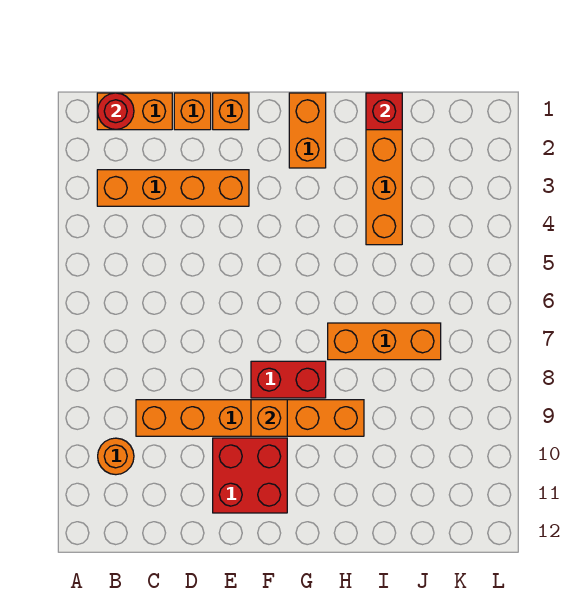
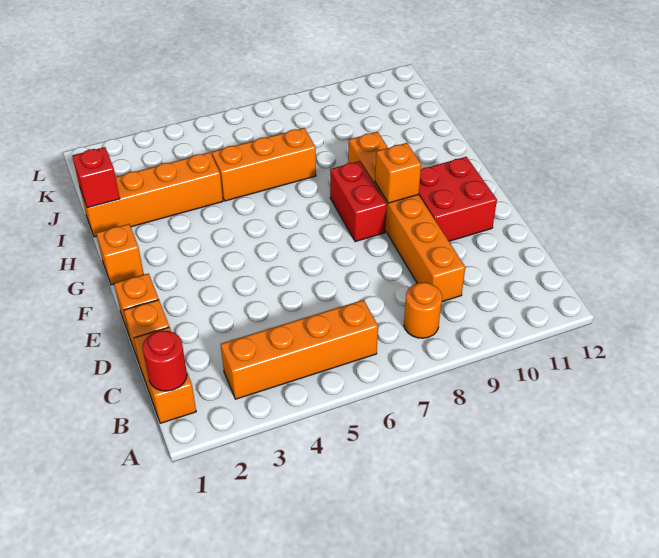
orange 1x4 brick [97,170,249,206] -> orange 1x4 brick turned to [221,300,378,399]
orange 1x1 round brick [98,438,134,475] -> orange 1x1 round brick moved to [404,282,442,338]
orange 1x2 brick [289,93,326,168] -> orange 1x1 brick [96,224,144,285]
orange 1x3 brick [328,323,441,360] -> orange 1x3 brick turned to [212,128,316,201]

